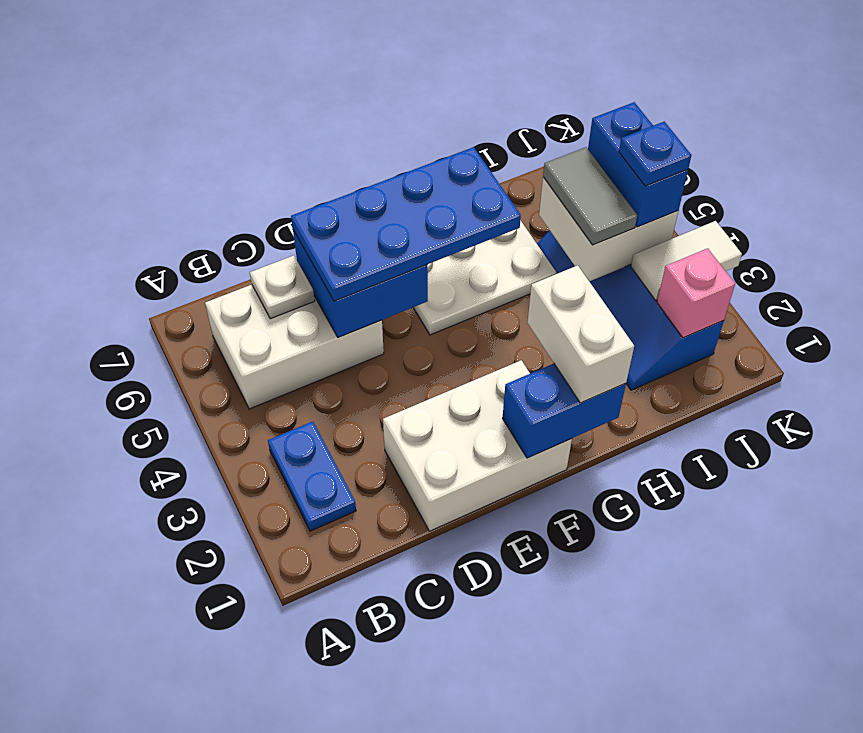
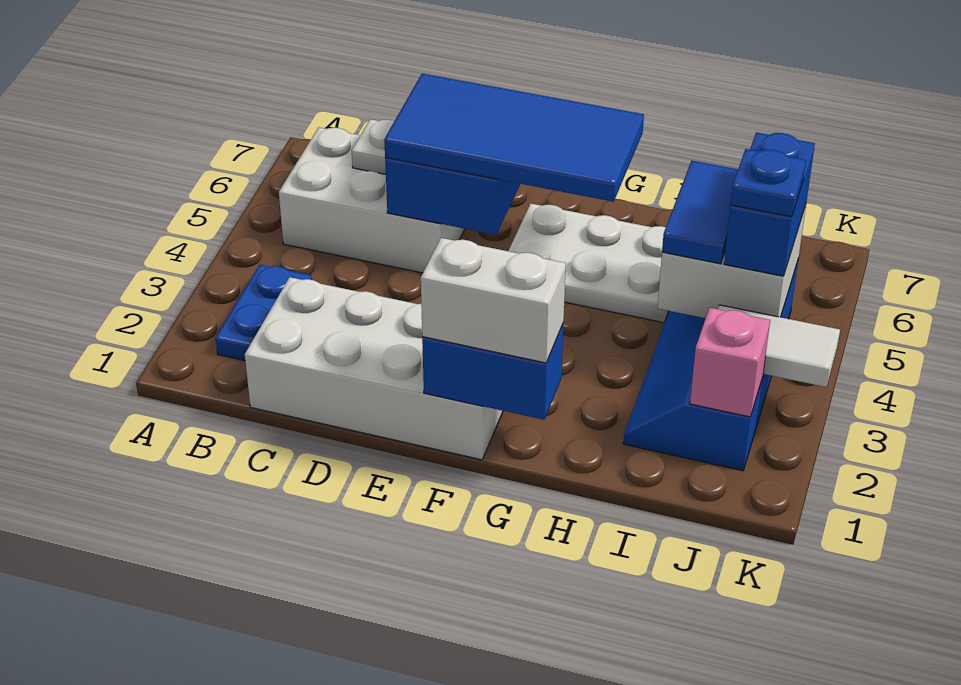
white 2x3 brick [383,360,572,531] -> white 2x4 brick [245,277,503,460]
blue 2x4 plate [291,147,521,301] -> blue 2x4 tile [384,74,644,202]
white 1x2 brick [527,265,634,403] -> white 1x2 brick turned to [421,238,566,363]
grey 1x2 tile [543,147,637,245] -> blue 1x2 tile [662,161,738,264]

